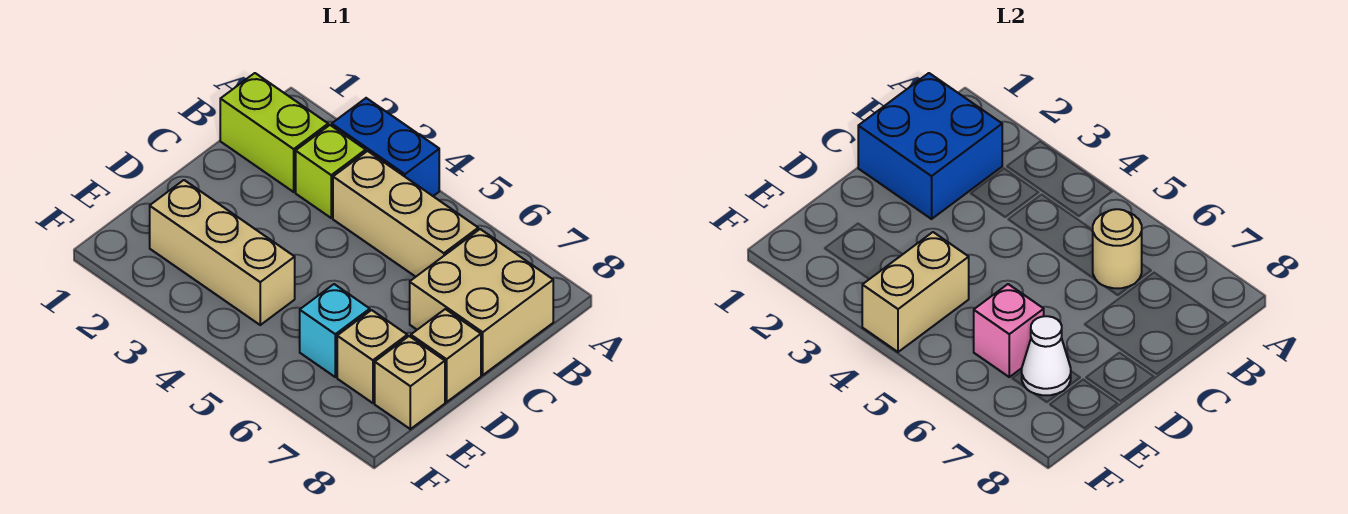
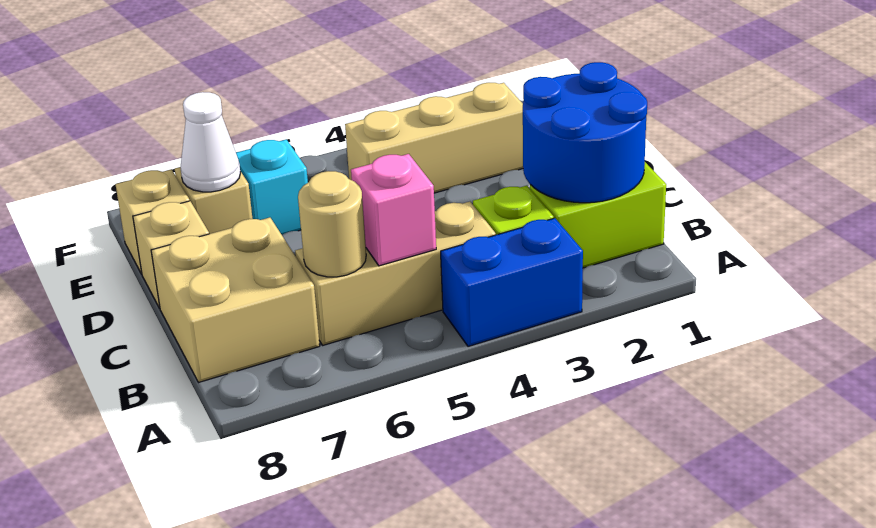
blue 2x2 brick [858,73,1002,219] -> blue 2x2 round brick [523,62,647,203]
tan 1x2 brick [862,232,969,352] -> none
pink 1x1 brick [974,284,1044,377] -> pink 1x1 brick moved to [351,154,436,266]

